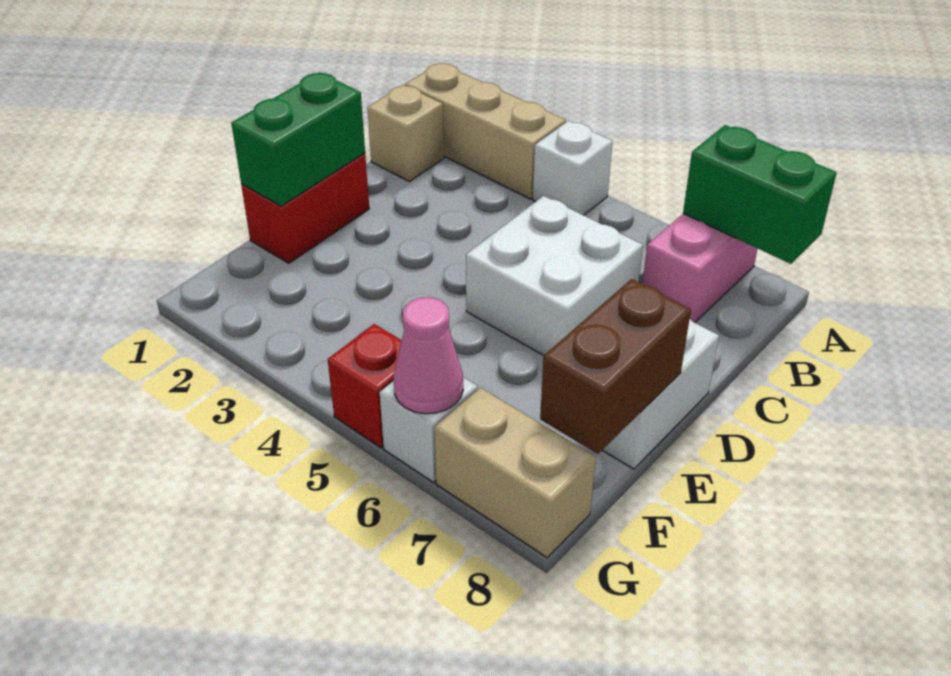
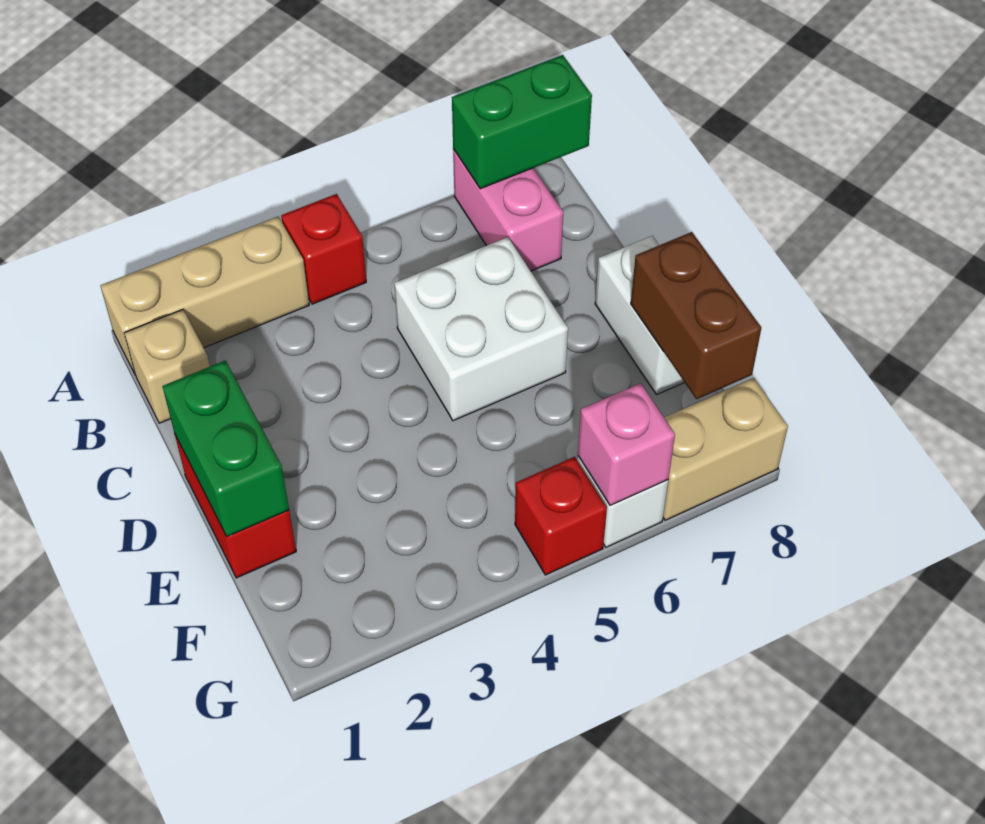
white 1x1 brick [533,121,613,215] -> red 1x1 brick [281,194,366,304]
pink 1x1 cone [393,297,463,414] -> pink 1x1 brick [578,383,675,505]

